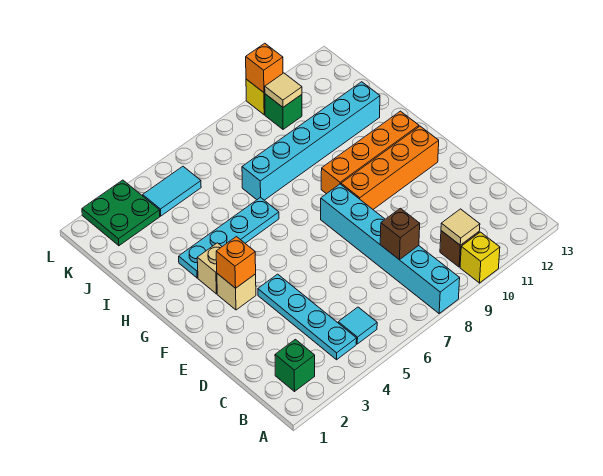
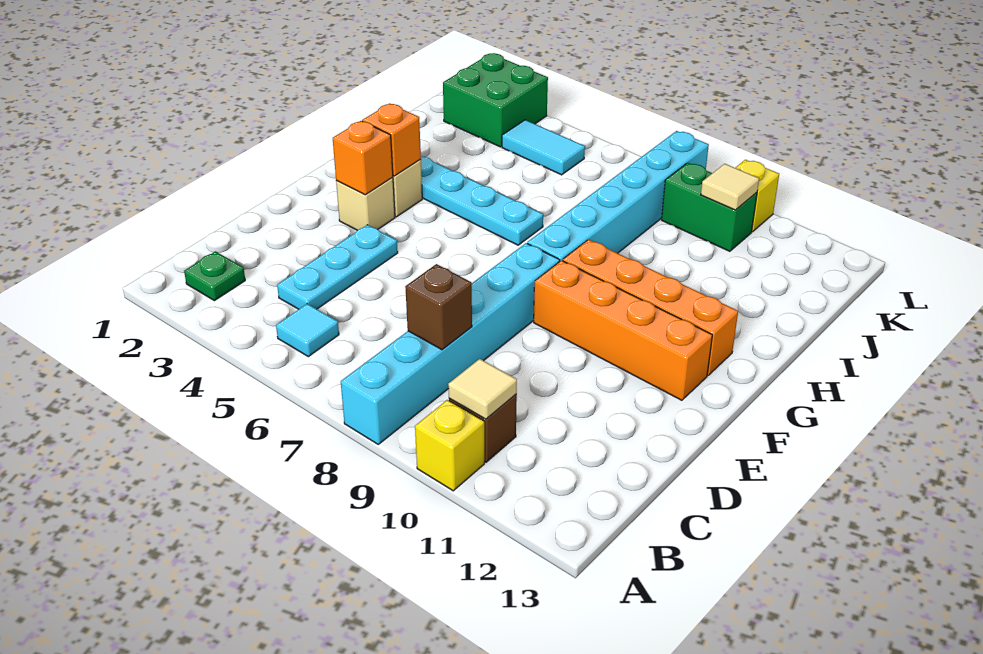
green 1x1 brick [275,339,315,391] -> green 1x1 plate [184,251,245,301]
cyan 1x4 plate [258,274,357,360] -> cyan 1x3 plate [277,225,398,309]
cyan 1x6 brick [242,82,380,200] -> cyan 1x6 brick turned to [527,131,709,261]
green 2x2 plate [82,180,160,246] -> green 2x2 brick [443,53,548,147]
green 1x1 brick [265,94,302,129] -> green 1x2 brick [662,163,757,251]
orange 1x1 brick [246,43,283,92] -> orange 1x1 brick moved to [362,103,421,176]

